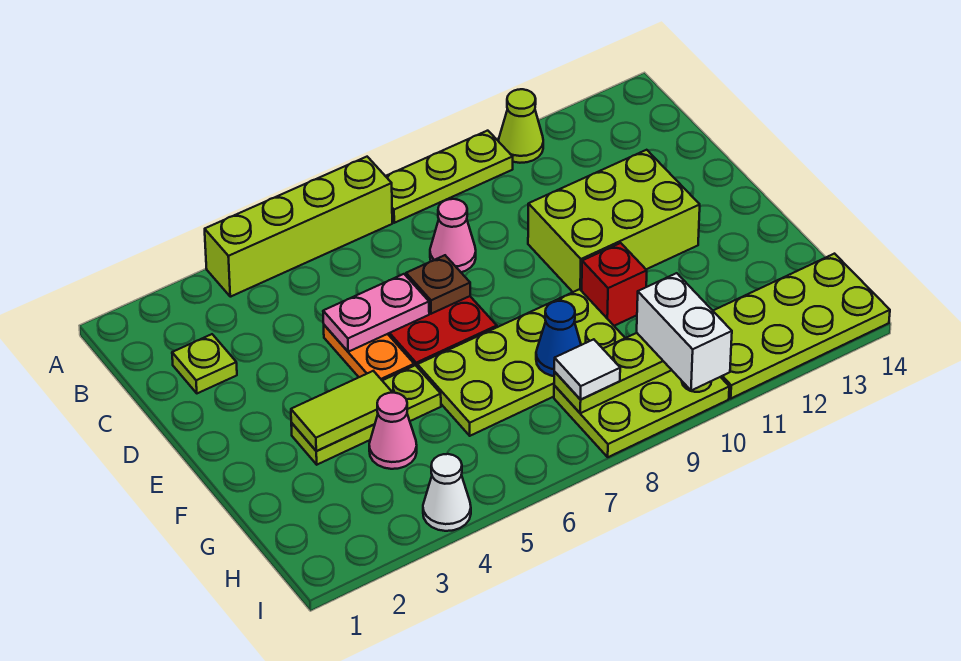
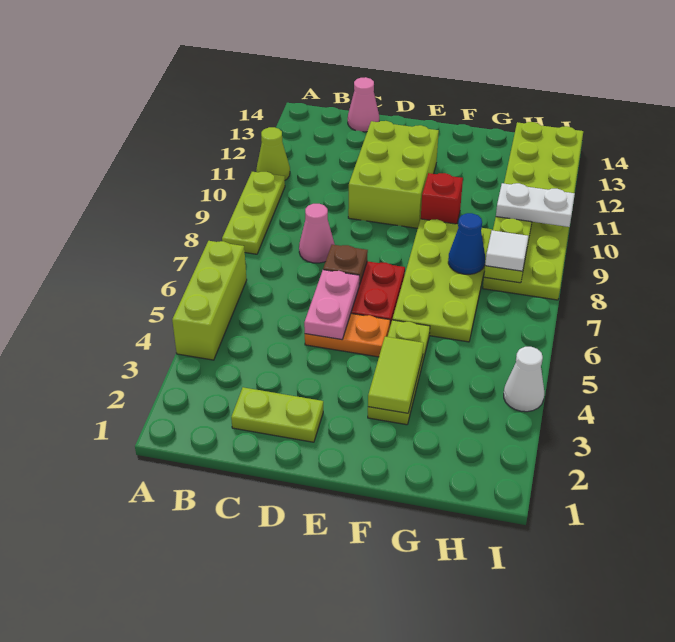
lime 1x4 brick [205,157,392,297] -> lime 1x3 brick [172,241,247,360]
lime 1x1 plate [172,334,237,393] -> lime 1x2 plate [231,387,323,442]
pink 1x1 cone [369,393,417,469] -> pink 1x1 cone moved to [348,77,379,132]
white 1x2 brick [637,273,732,391] -> white 1x2 plate [496,183,575,227]

